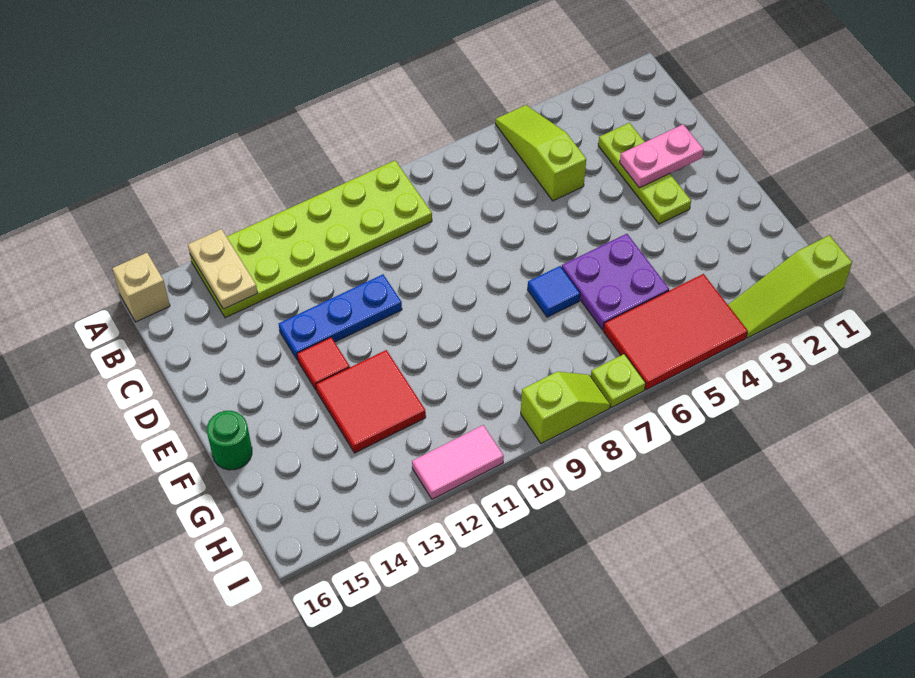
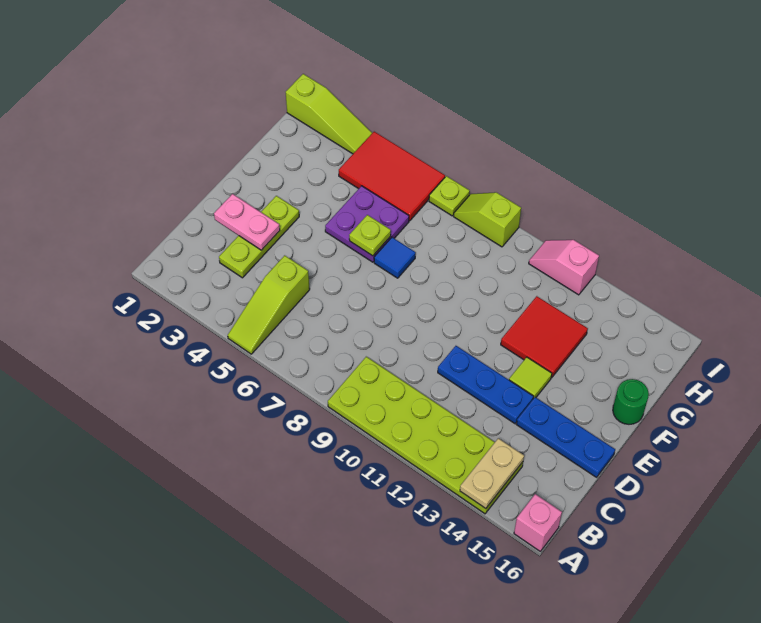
tan 1x1 brick [112,253,170,322] -> pink 1x1 brick [514,494,562,551]
none -> blue 1x3 plate [517,397,615,477]
red 1x1 tile [297,337,350,390] -> lime 1x1 tile [509,357,552,399]
none -> lime 1x1 plate [349,215,391,256]
pink 1x2 tile [412,425,504,499] -> pink 1x2 slope [529,240,599,295]

